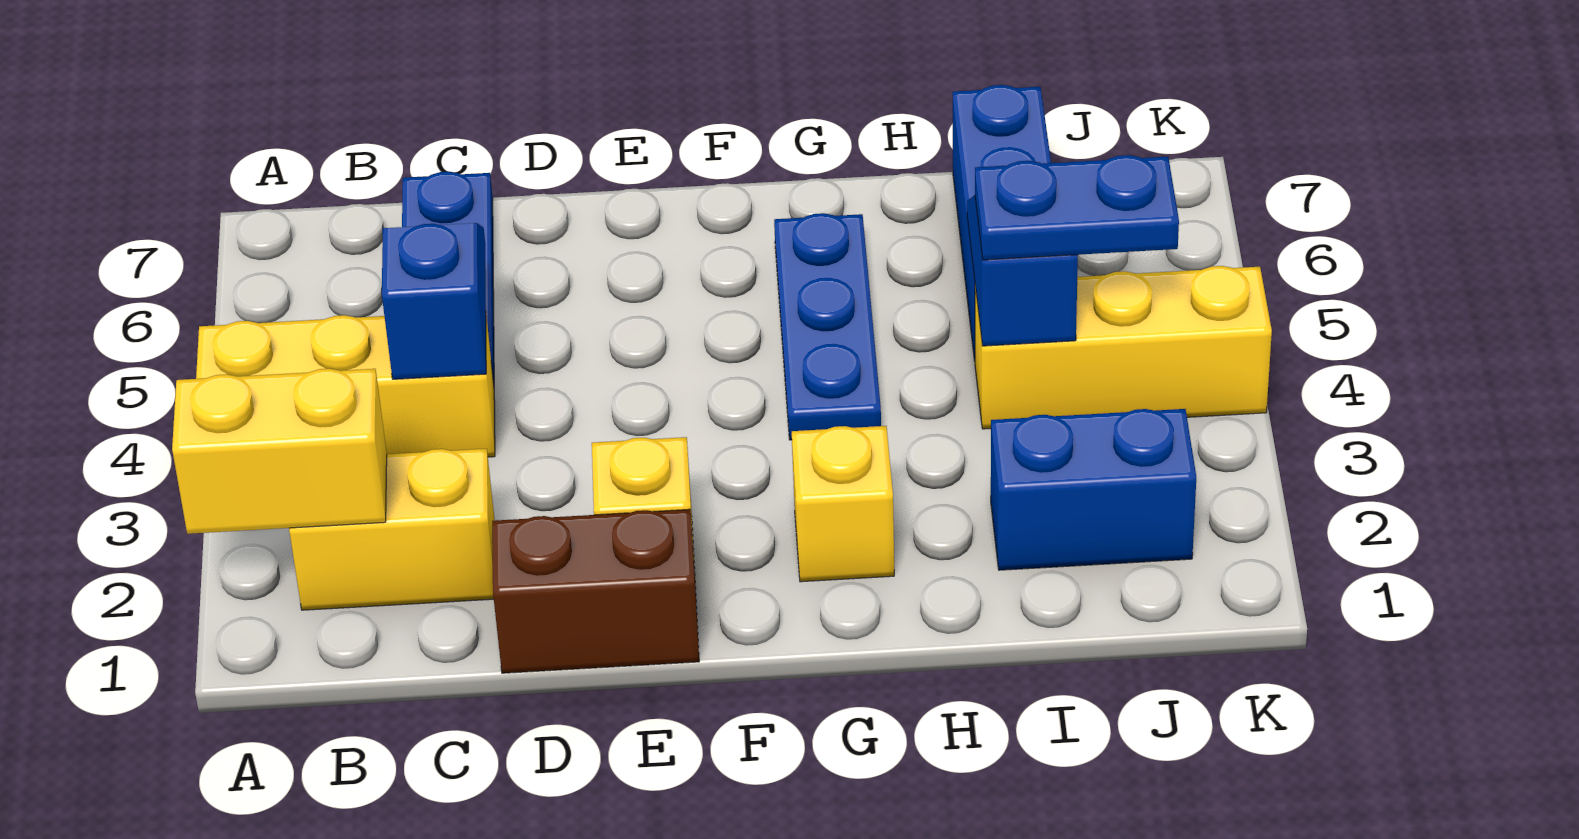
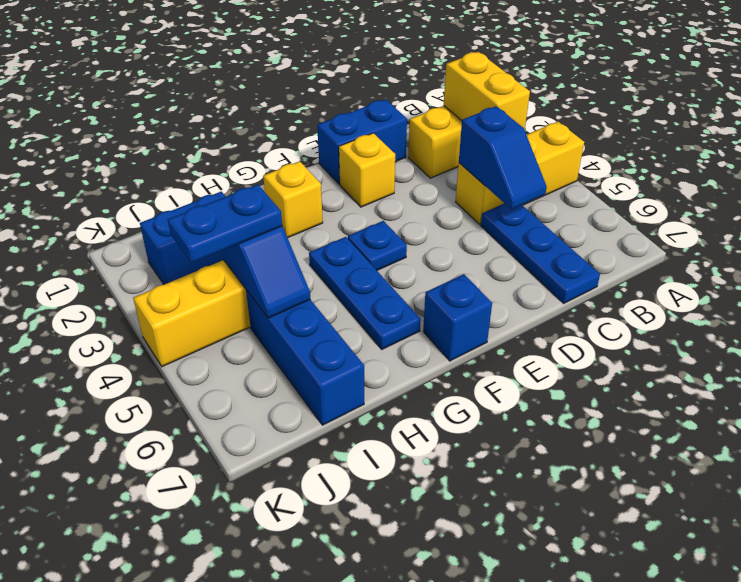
yellow 1x2 brick [172,369,387,534] -> yellow 1x2 brick turned to [444,52,530,130]
brown 1x2 brick [492,509,699,673] -> blue 1x2 brick [317,99,407,184]
none -> blue 1x1 plate [348,221,407,270]
none -> blue 1x1 brick [423,274,492,361]

